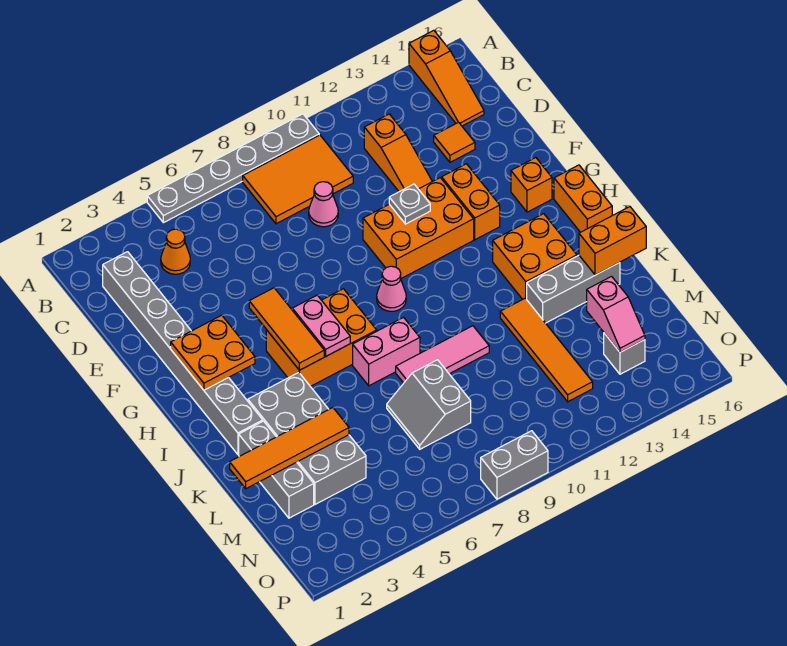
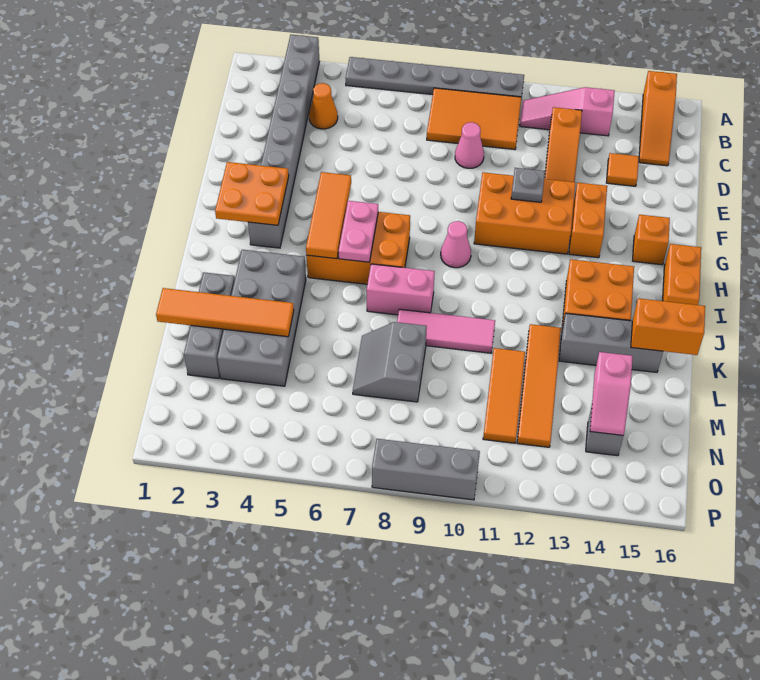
none -> pink 1x3 slope [520,87,615,136]
grey 1x8 brick [103,252,263,454] -> grey 1x8 brick moved to [248,35,319,248]
none -> orange 1x3 tile [483,348,525,443]
grey 1x2 brick [481,431,548,499] -> grey 1x3 brick [372,439,480,500]

